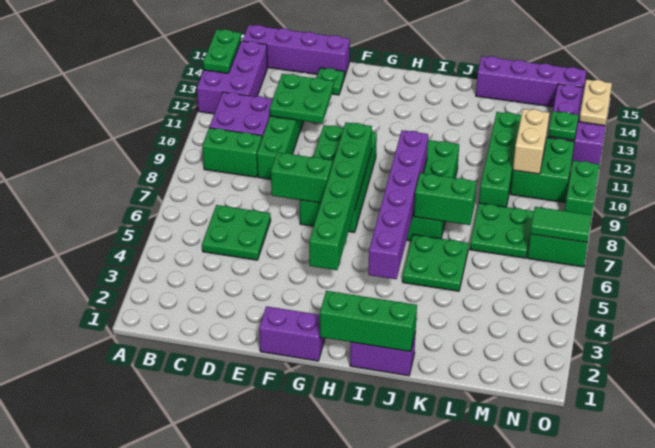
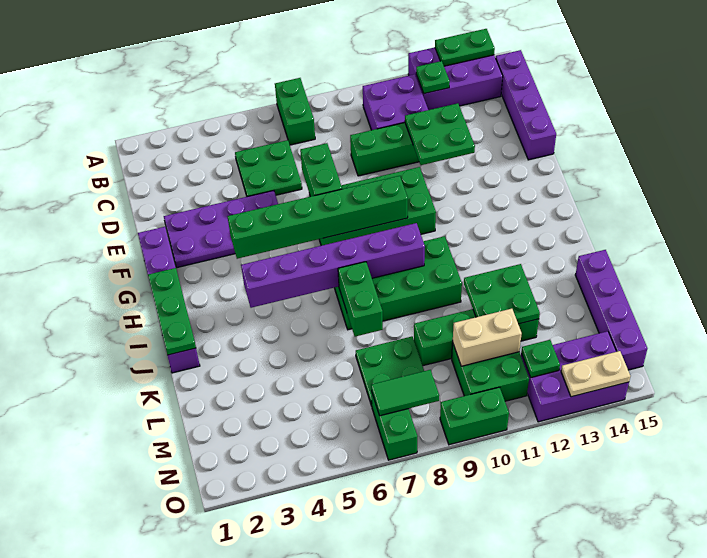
green 1x2 brick [202,128,262,177] -> green 1x2 brick moved to [275,78,315,145]
none -> purple 2x4 plate [164,191,278,268]
green 1x1 plate [317,68,344,95] -> green 1x1 plate moved to [416,61,450,94]
green 1x3 brick [320,291,417,352] -> green 1x3 plate [148,268,196,355]
green 2x2 plate [402,235,469,291] -> green 2x2 plate moved to [464,264,540,324]
green 1x2 tile [530,207,592,243] -> green 1x2 tile turned to [371,370,439,416]

